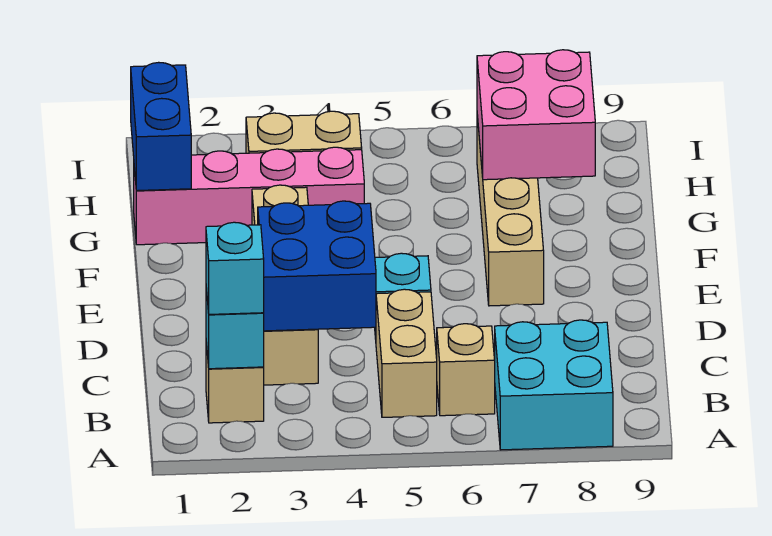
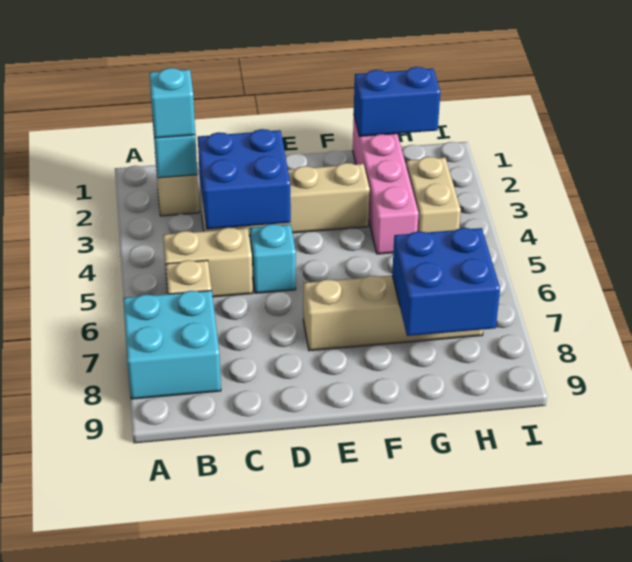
pink 2x2 brick [477,50,595,180] -> blue 2x2 brick [392,228,500,336]

